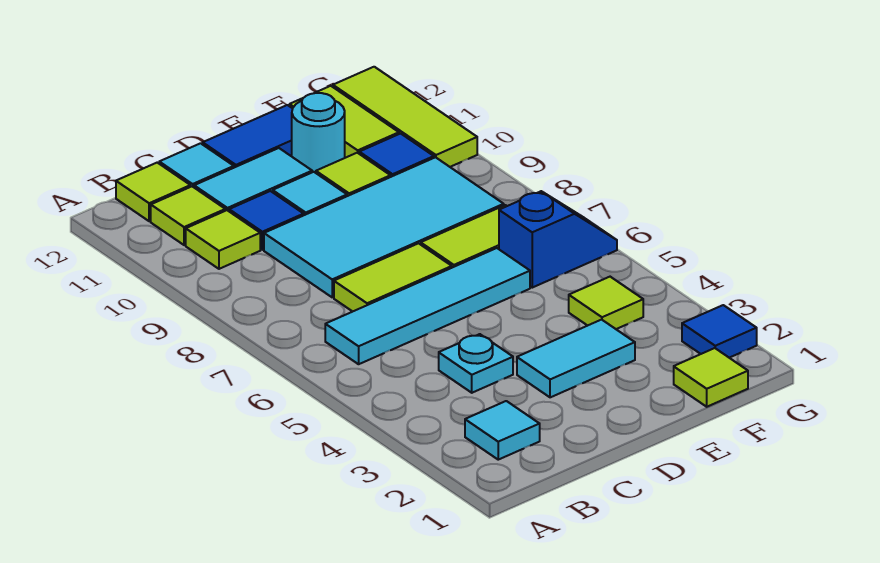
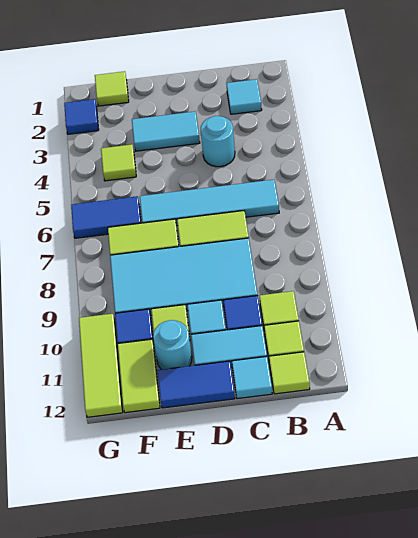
cyan 1x1 plate [439,334,513,393] -> cyan 1x1 round brick [201,116,235,167]
blue 1x2 slope [499,191,617,288] -> blue 1x2 tile [71,196,141,238]

